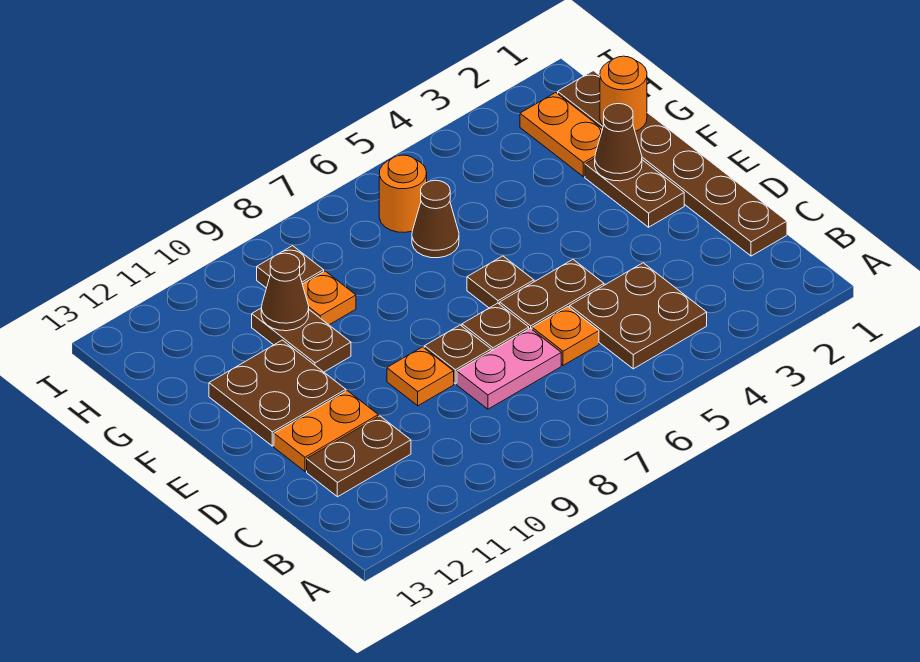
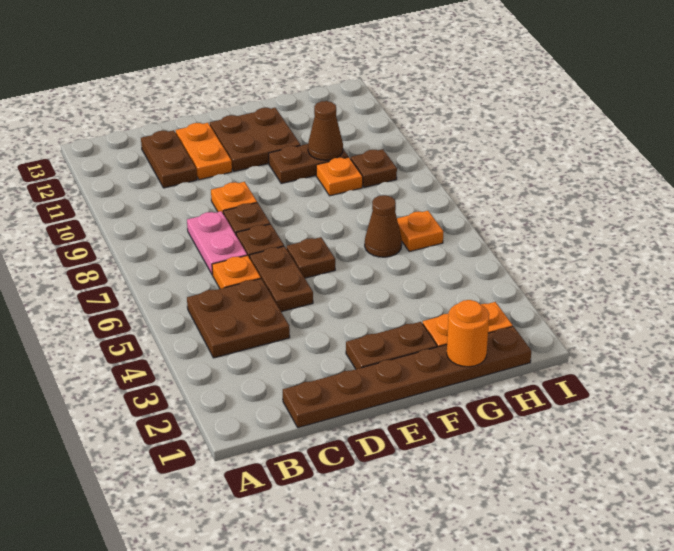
brown 1x1 cone [595,104,642,181] -> none
orange 1x1 round brick [379,155,427,232] -> orange 1x1 plate [397,211,443,252]

